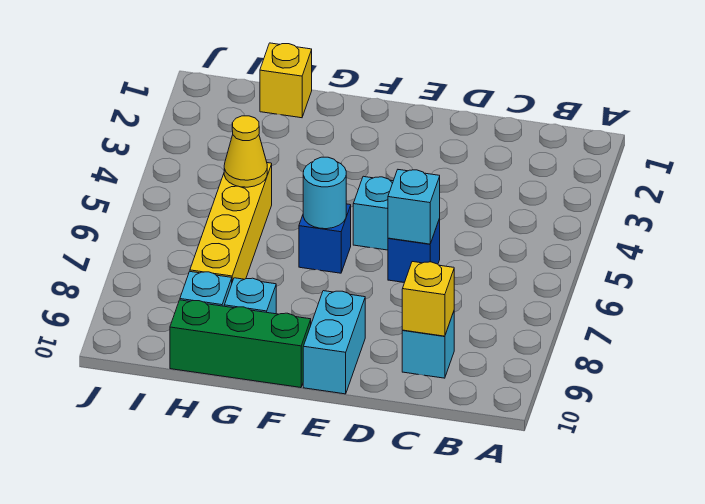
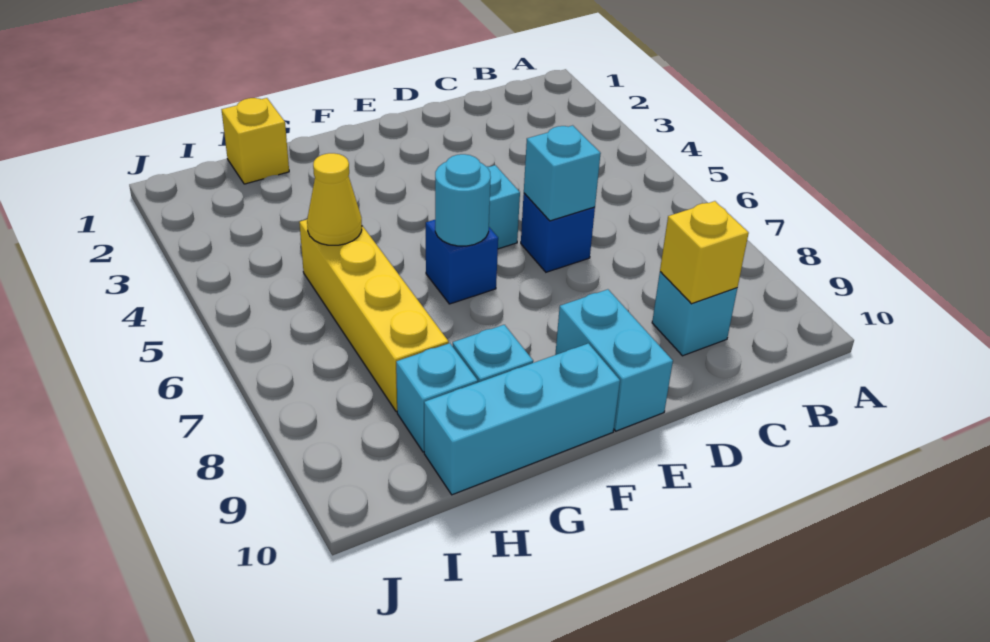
green 1x3 brick [170,300,311,388] -> cyan 1x3 brick [424,343,620,495]

